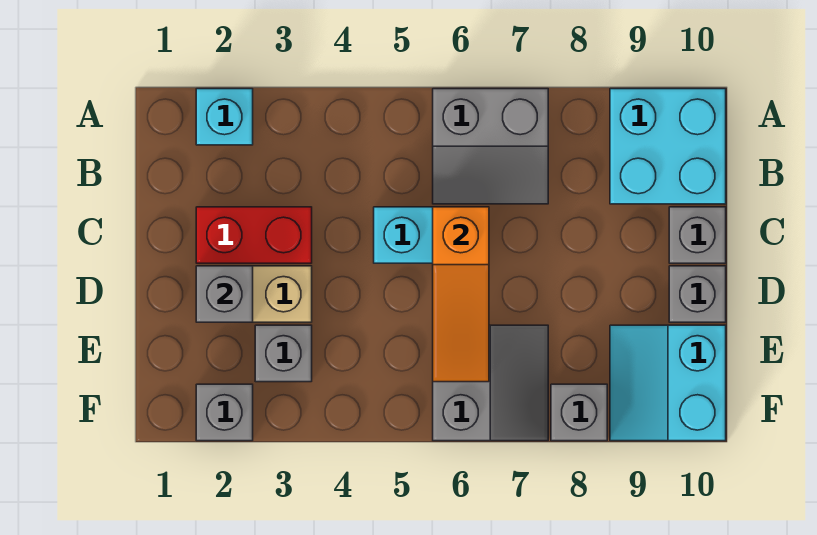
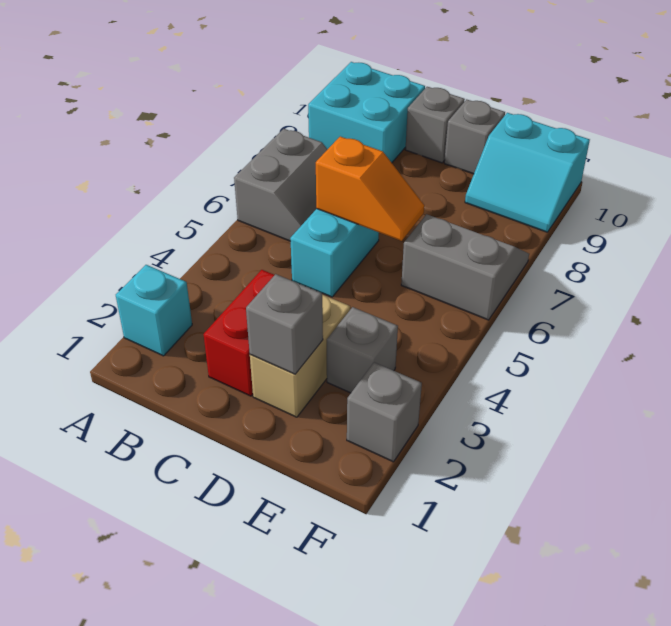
orange 1x3 slope [433,207,489,382] -> orange 1x2 slope [316,136,424,241]
grey 1x1 brick [551,384,607,441] -> none

